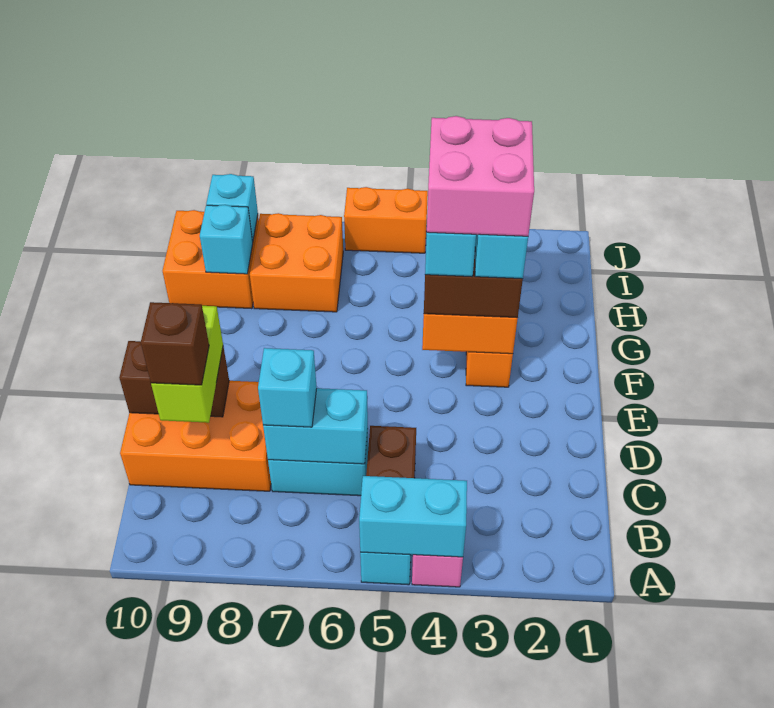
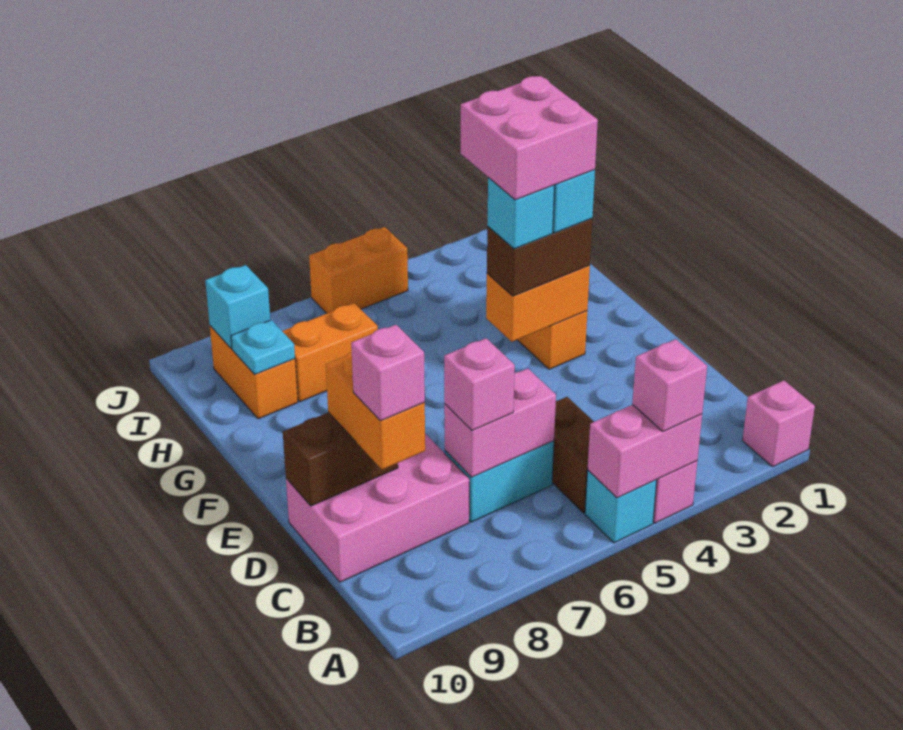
none -> pink 1x1 brick [743,380,815,467]
cyan 1x2 brick [359,476,467,557] -> pink 1x2 brick [588,405,702,498]
none -> pink 1x1 brick [632,339,707,431]
cyan 1x2 brick [263,388,368,464] -> pink 1x2 brick [444,368,556,477]
cyan 1x1 brick [258,348,317,427] -> pink 1x1 brick [444,338,515,430]
orange 2x3 brick [120,381,271,491] -> pink 2x3 brick [286,434,469,582]
lime 1x2 brick [151,306,223,423] -> orange 1x2 brick [326,352,425,470]
brown 1x1 brick [141,302,209,385] -> pink 1x1 brick [351,325,425,421]
orange 2x2 brick [250,213,343,312] -> orange 1x2 brick [282,303,378,402]
orange 2x2 brick [162,210,259,309] -> orange 1x2 brick [210,326,298,419]
cyan 1x1 brick [200,205,253,274] -> cyan 1x1 plate [231,320,295,375]

